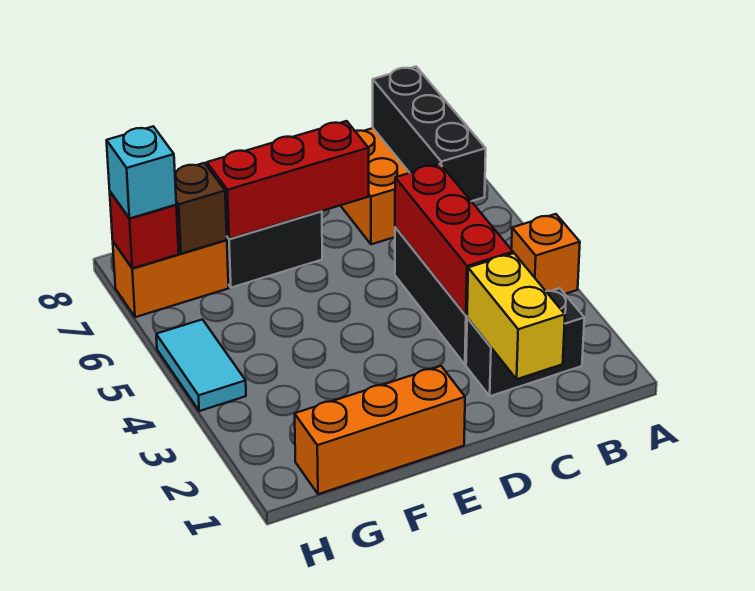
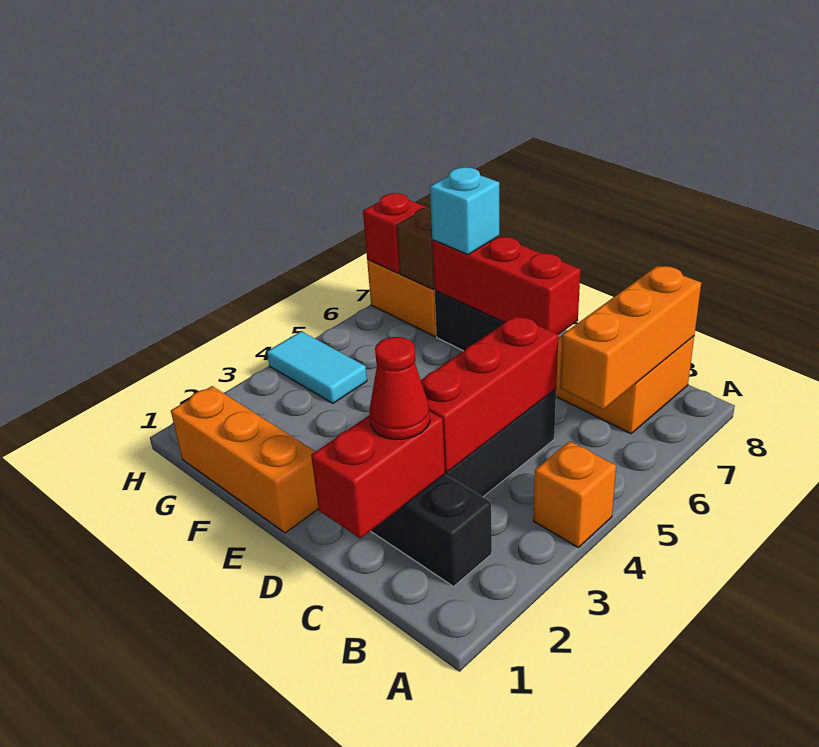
black 1x3 brick [373,67,486,201] -> orange 1x3 brick [560,266,701,410]
yellow 1x2 brick [467,253,565,379] -> red 1x2 brick [311,411,445,539]
none -> red 1x1 cone [370,337,430,440]
cyan 1x2 tile [156,319,246,411] -> cyan 1x2 tile turned to [267,331,367,403]
cyan 1x1 brick [106,126,176,218] -> cyan 1x1 brick moved to [430,167,499,255]

